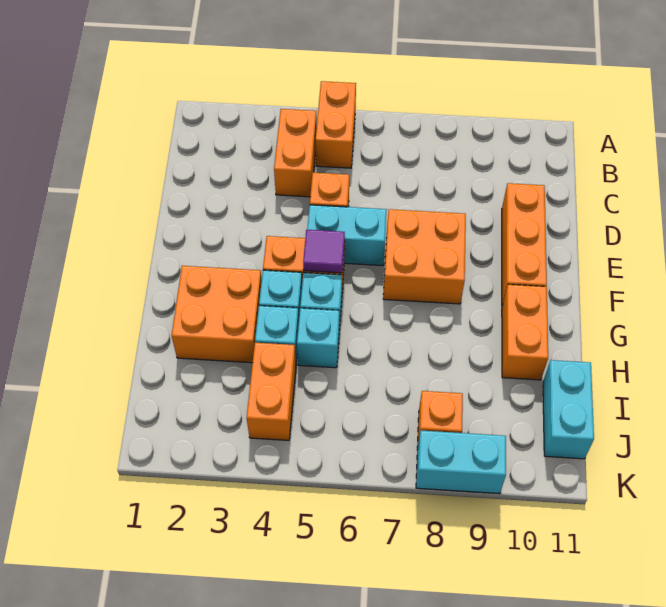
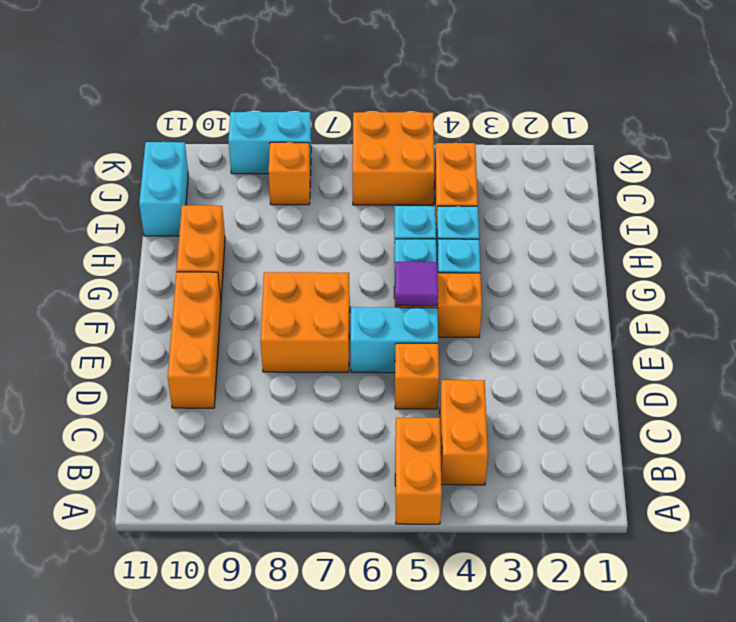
orange 2x2 brick [172,266,262,363] -> orange 2x2 brick moved to [353,112,435,205]

